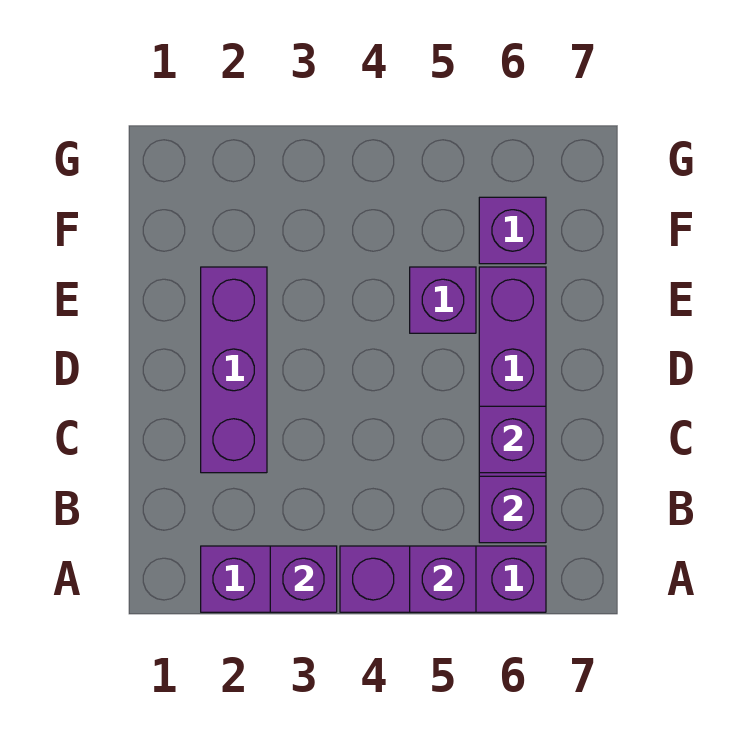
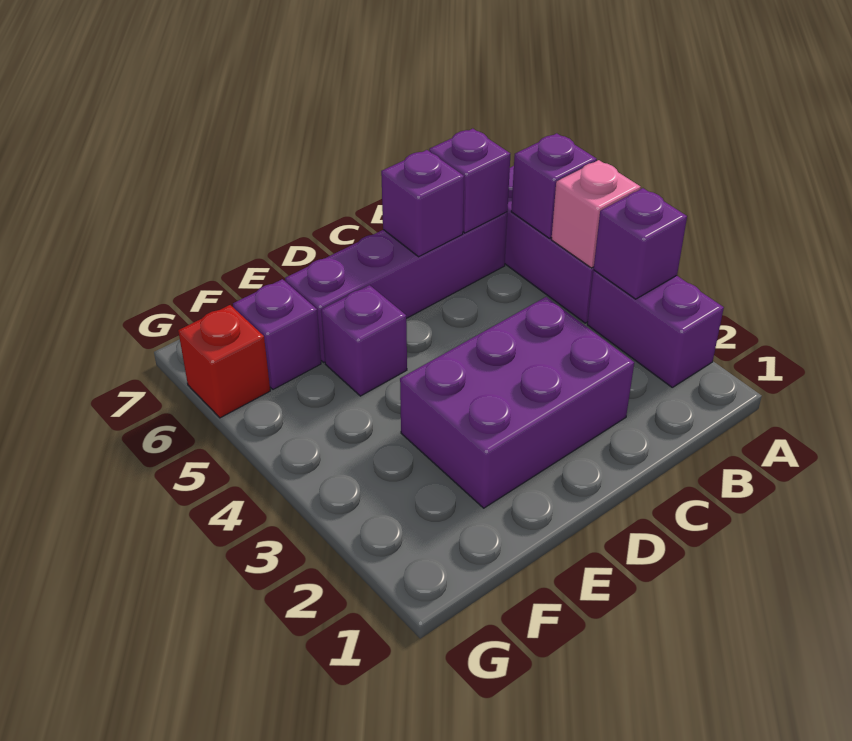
none -> pink 1x1 brick [551,160,641,268]
purple 1x3 brick [201,267,267,473] -> purple 2x3 brick [400,297,634,508]
none -> red 1x1 brick [178,305,270,418]

